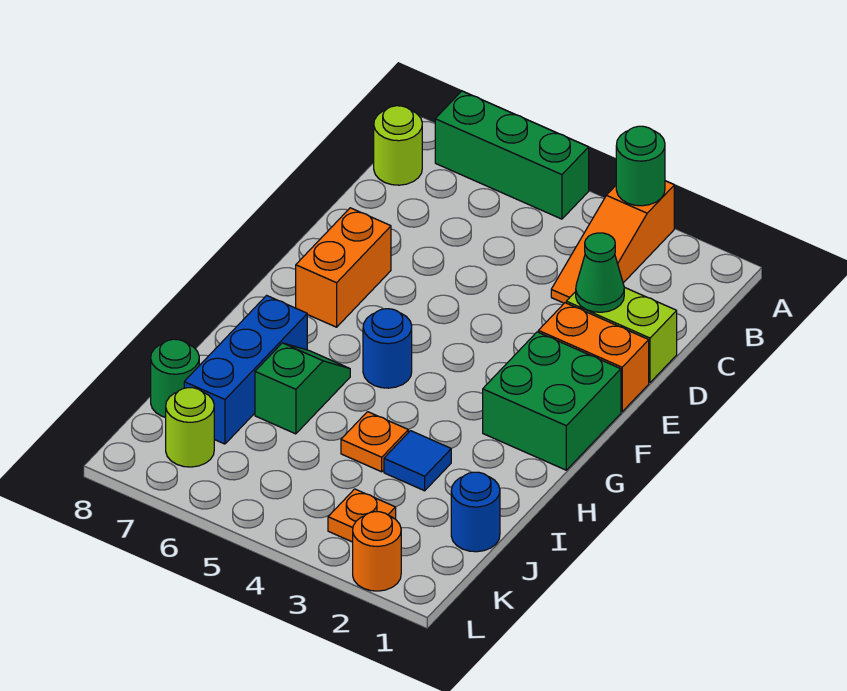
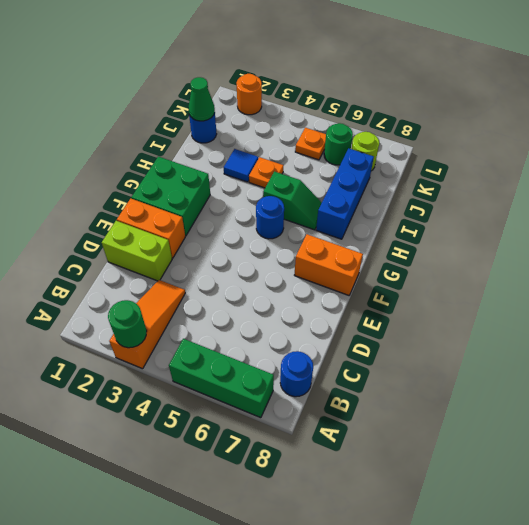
lime 1x1 round brick [374,106,422,185] -> blue 1x1 round brick [280,351,313,397]
green 1x1 cone [576,233,624,312] -> green 1x1 cone moved to [188,77,215,121]
orange 1x2 brick [296,208,391,327] -> orange 1x2 brick turned to [295,234,363,295]
green 1x2 slope [255,343,350,434] -> green 1x2 slope turned to [263,171,322,230]
green 1x1 round brick [151,339,199,417] -> green 1x1 round brick moved to [324,123,353,165]
orange 1x1 plate [328,489,396,542] -> orange 1x1 plate moved to [295,128,326,160]

